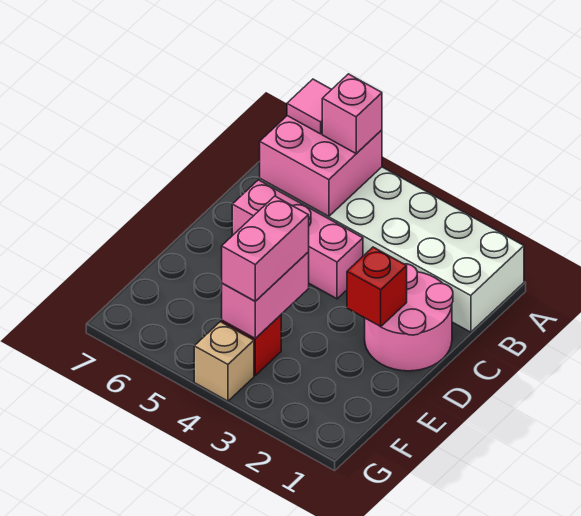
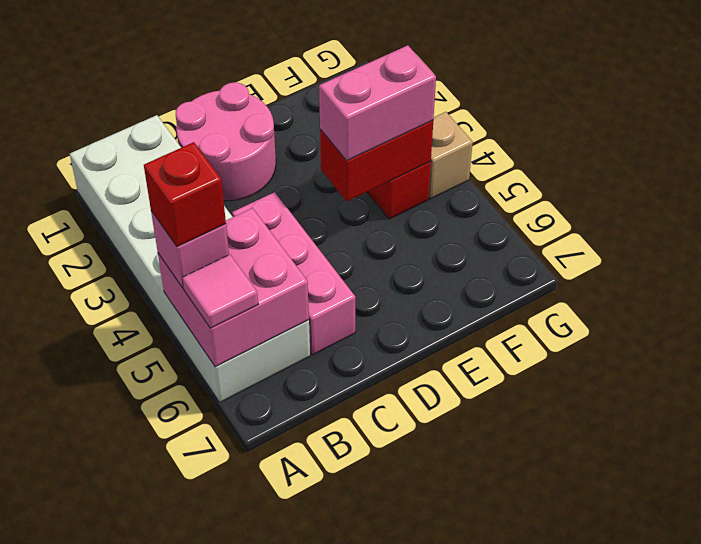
red 1x1 brick [347,247,407,327] -> red 1x1 brick moved to [144,142,226,246]
pink 1x2 brick [222,252,309,339] -> red 1x2 brick [320,120,433,201]

